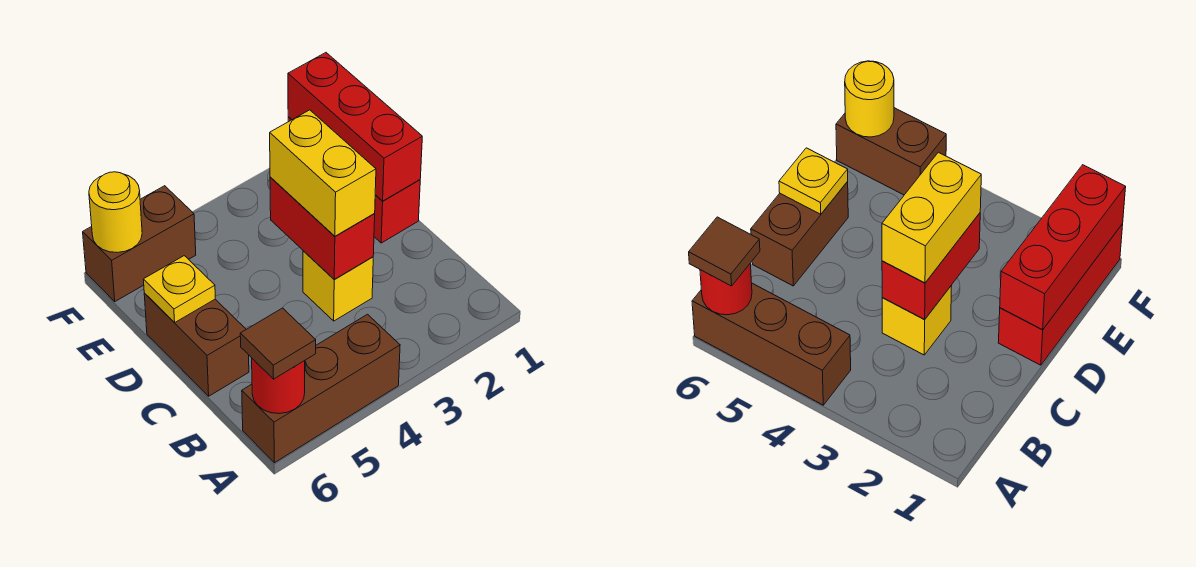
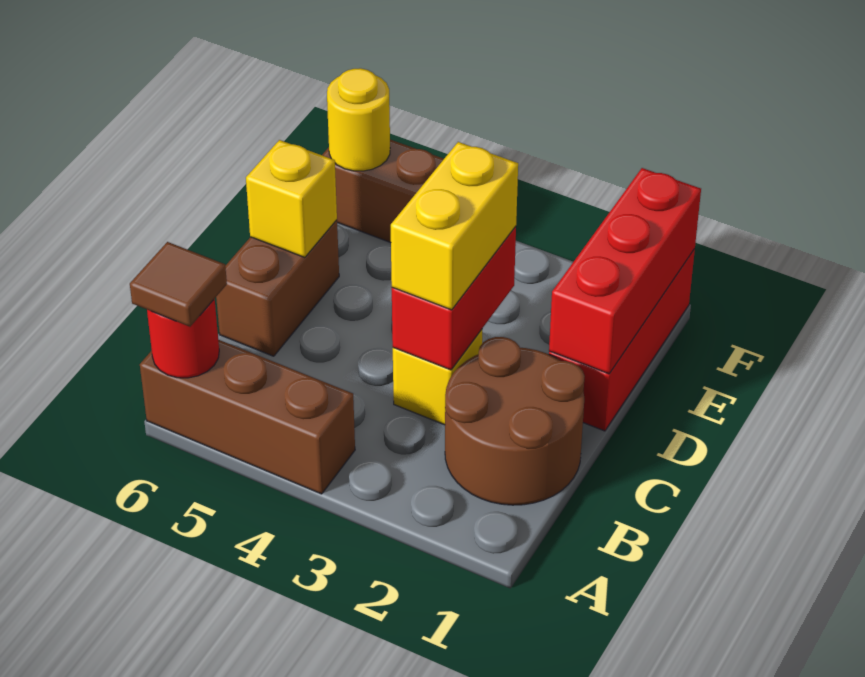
none -> brown 2x2 round brick [445,337,585,505]
yellow 1x1 plate [143,256,215,323] -> yellow 1x1 brick [246,140,337,258]

